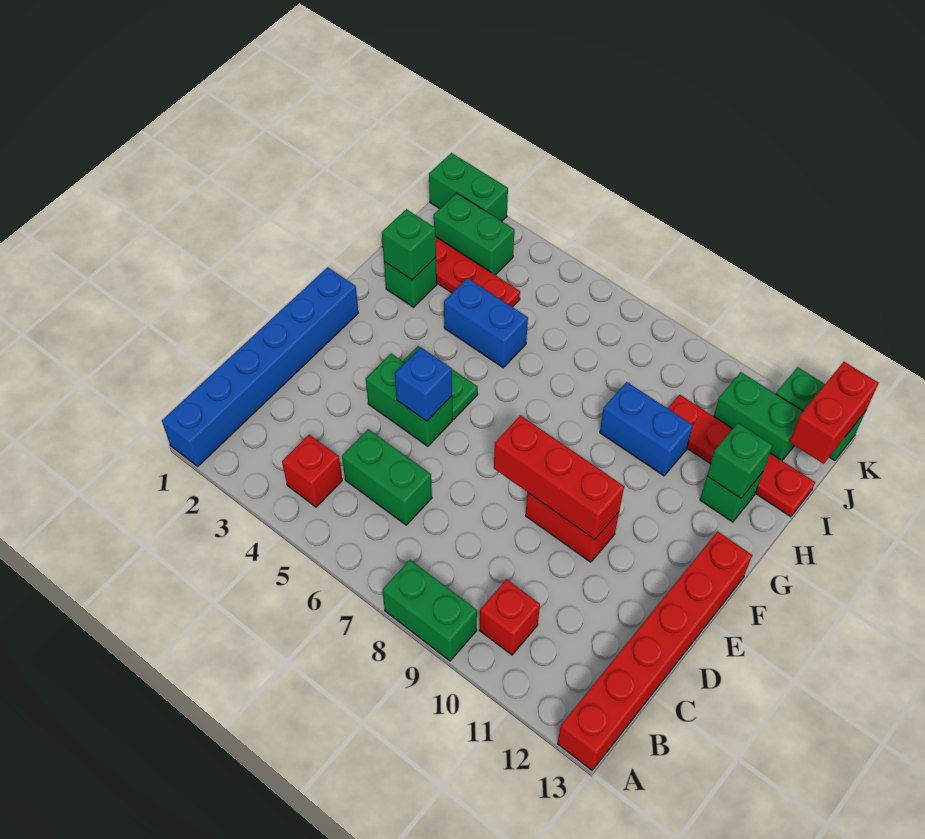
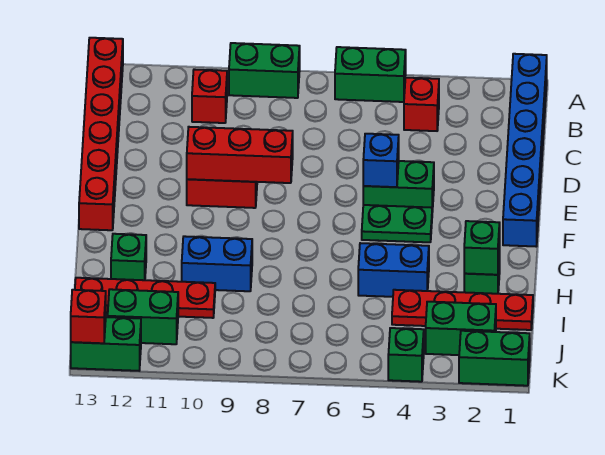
green 1x2 brick [342,429,432,525] -> green 1x2 brick moved to [335,47,406,102]
green 1x1 brick [707,423,773,498] -> green 1x1 brick moved to [388,328,424,382]
red 1x2 brick [790,362,878,464] -> red 1x1 brick [71,290,106,343]

